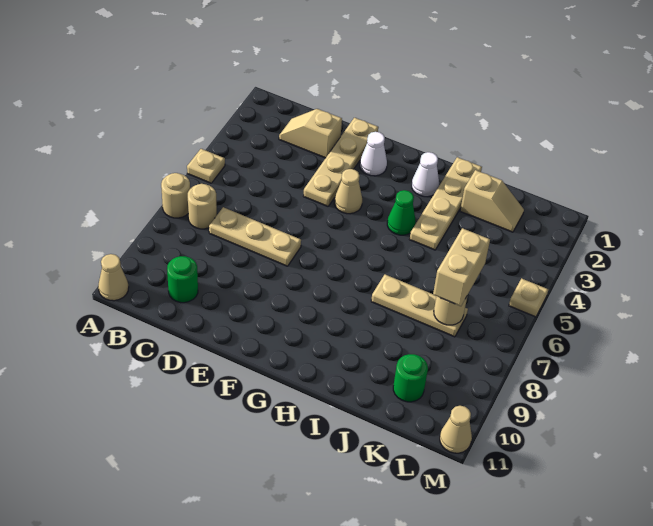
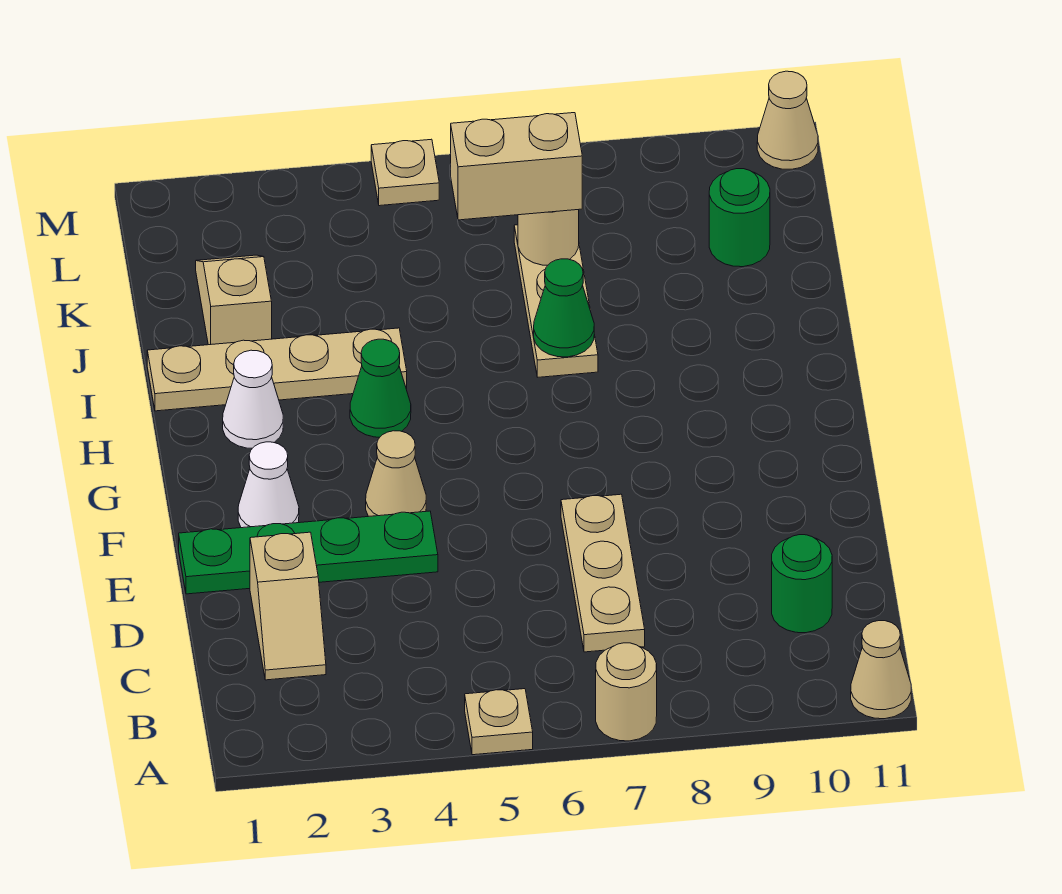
tan 1x1 round brick [188,184,217,229] -> none
tan 1x4 plate [303,118,378,206] -> green 1x4 plate [179,511,438,594]
none -> green 1x1 cone [534,259,594,357]

